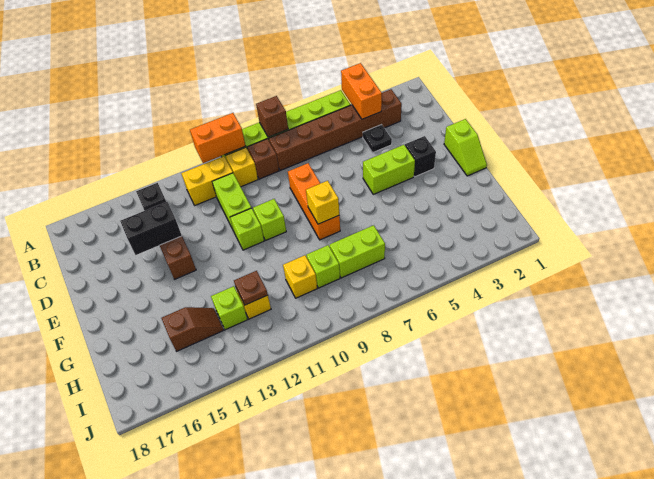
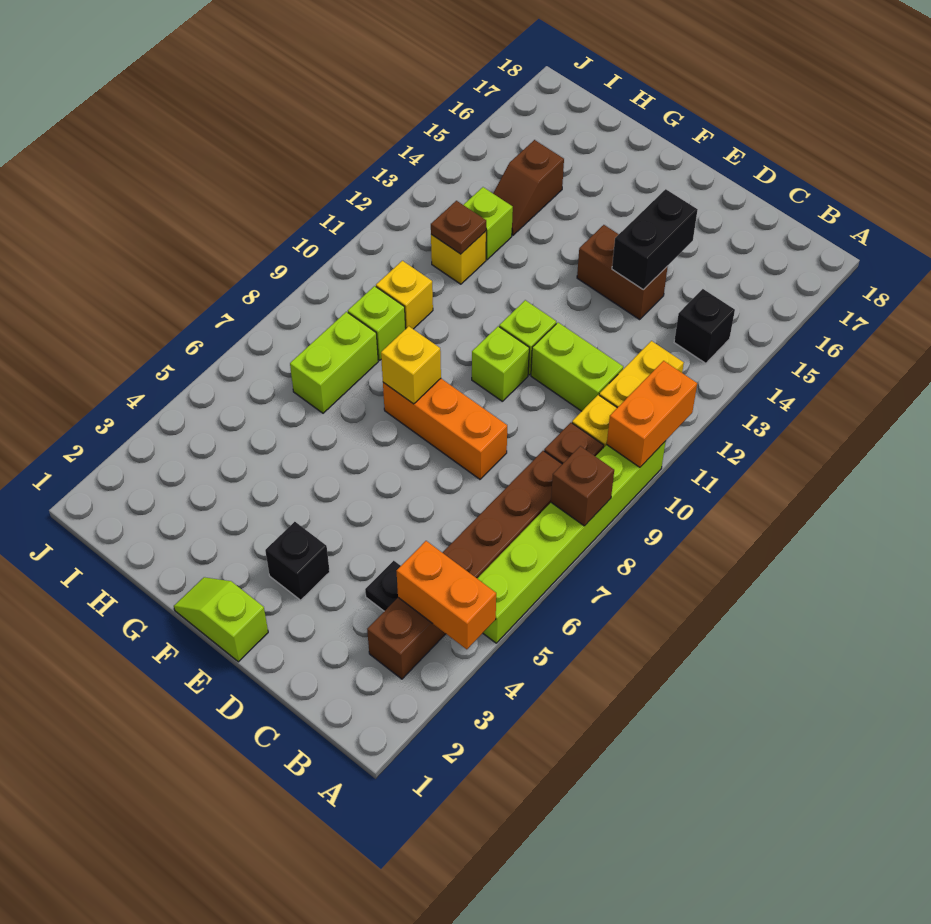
lime 1x2 brick [363,145,415,194] -> none

